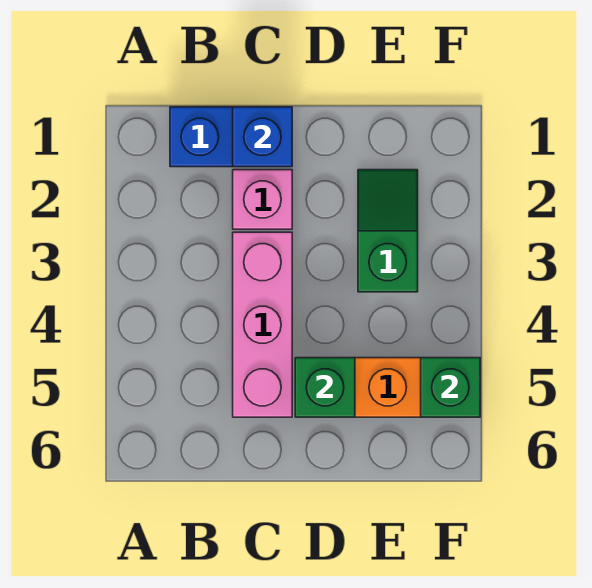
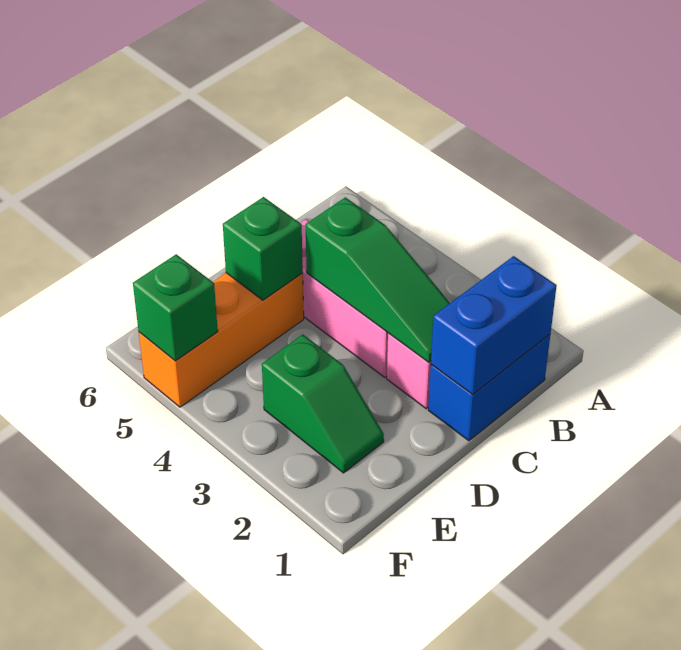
blue 1x1 brick [233,107,292,167] -> blue 1x2 brick [431,256,557,395]
none -> green 1x3 slope [306,197,450,362]

